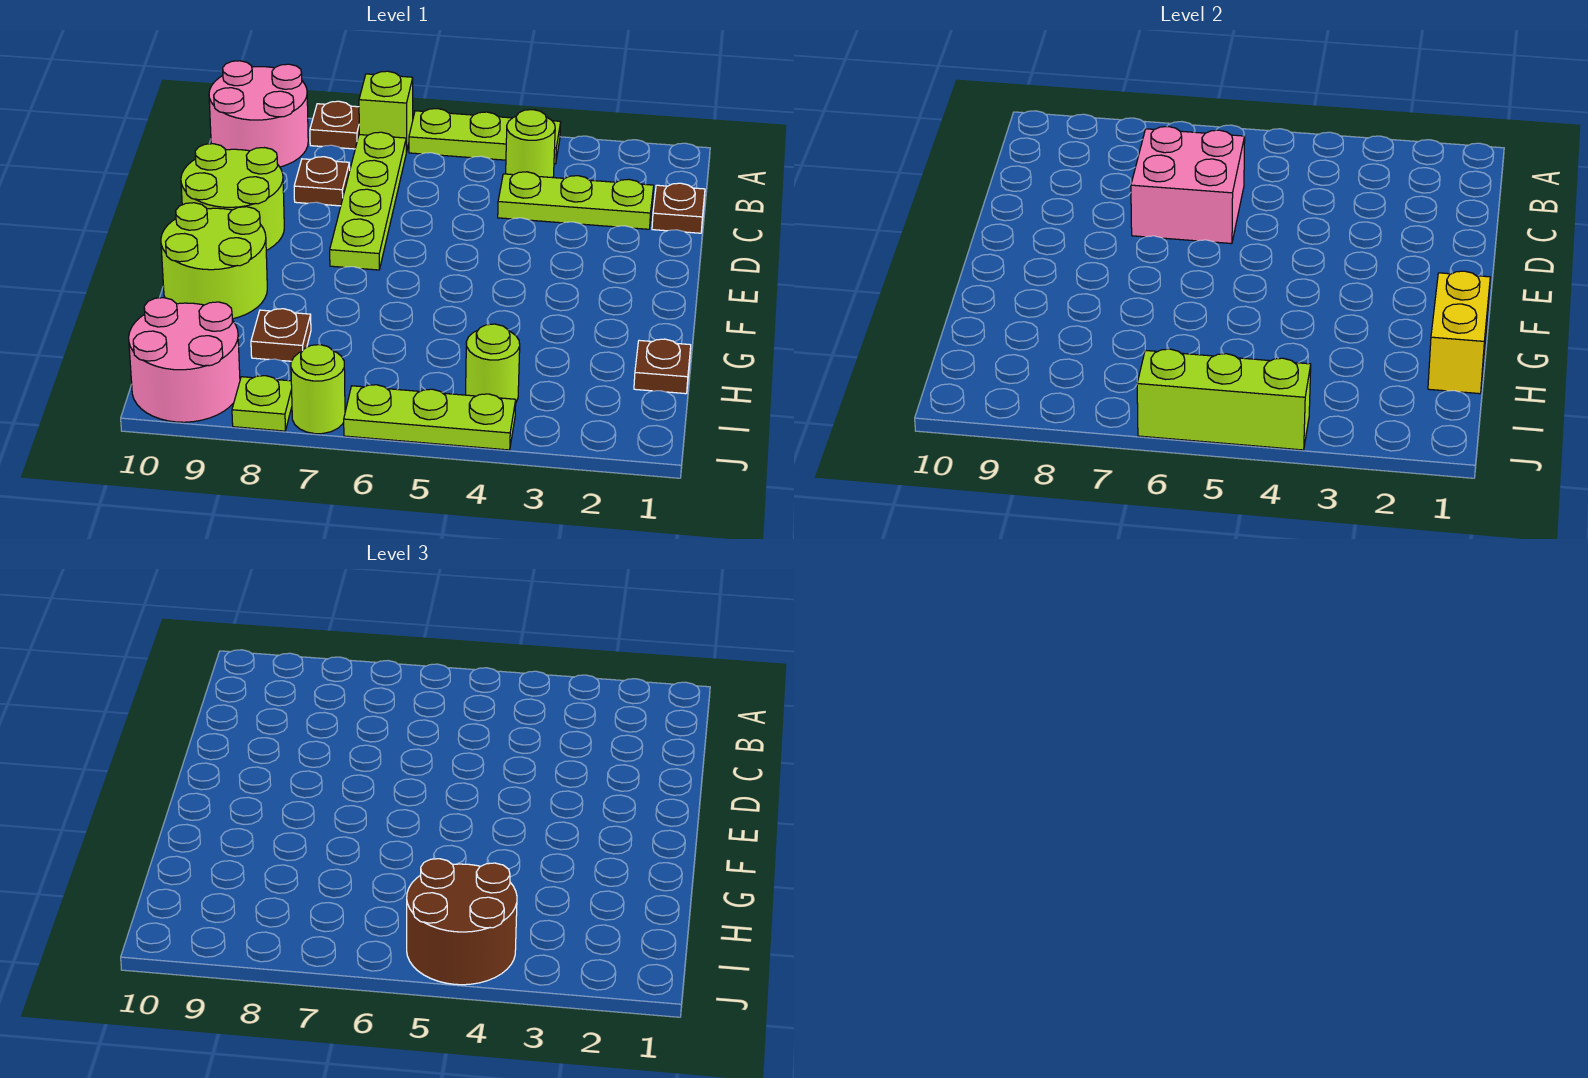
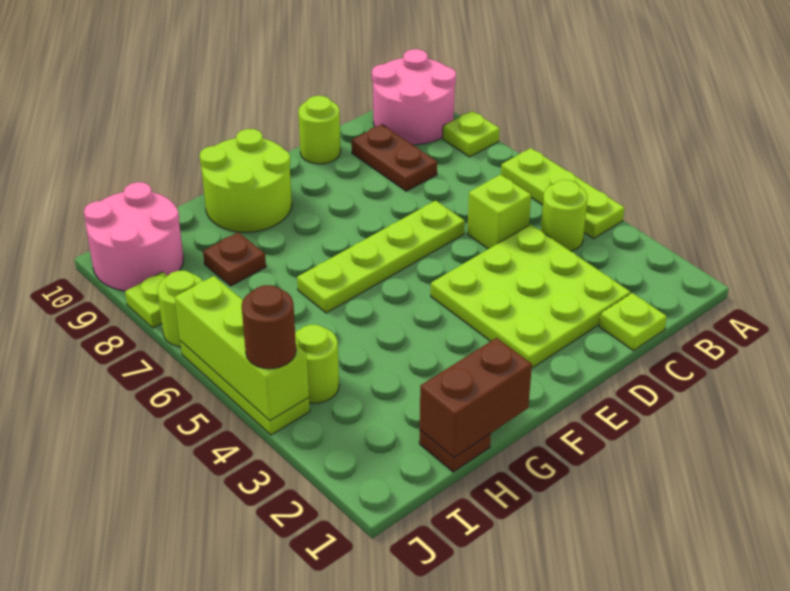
lime 1x1 brick [359,71,413,152] -> lime 1x1 brick moved to [467,175,531,249]
brown 1x1 plate [310,101,359,149] -> lime 1x1 plate [443,111,500,157]
lime 1x4 plate [330,132,406,270] -> lime 1x4 plate moved to [297,200,465,313]
brown 1x1 plate [652,183,705,233] -> lime 1x1 plate [599,293,667,351]
lime 1x3 plate [498,172,654,229] -> lime 3x3 plate [431,224,631,368]
pink 2x2 brick [1131,127,1245,244] -> none
brown 1x1 plate [294,157,350,206] -> brown 1x2 plate [351,125,437,191]
lime 2x2 round brick [181,144,284,250] -> lime 1x1 round brick [298,96,341,164]
yellow 1x2 brick [1428,271,1490,394] -> brown 1x2 brick [420,338,532,458]
brown 2x2 round brick [407,859,517,985] -> brown 1x1 round brick [242,285,296,369]

